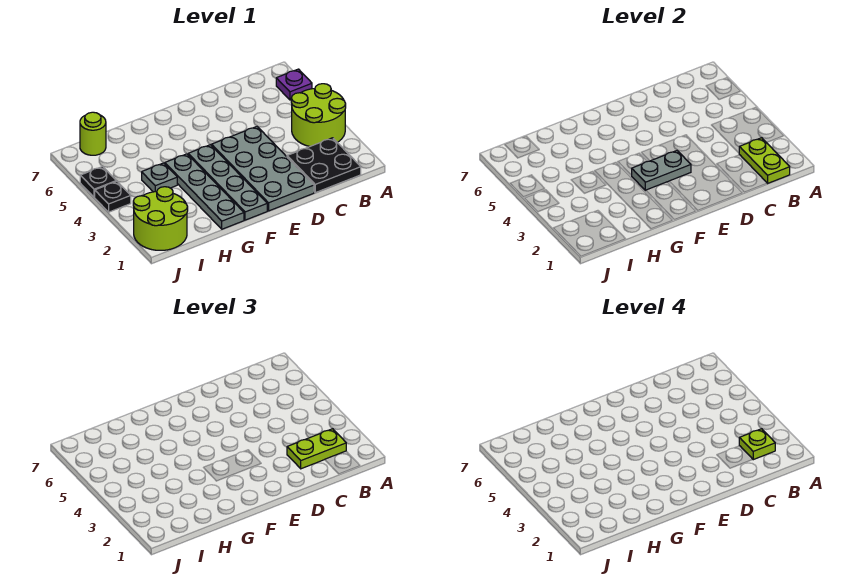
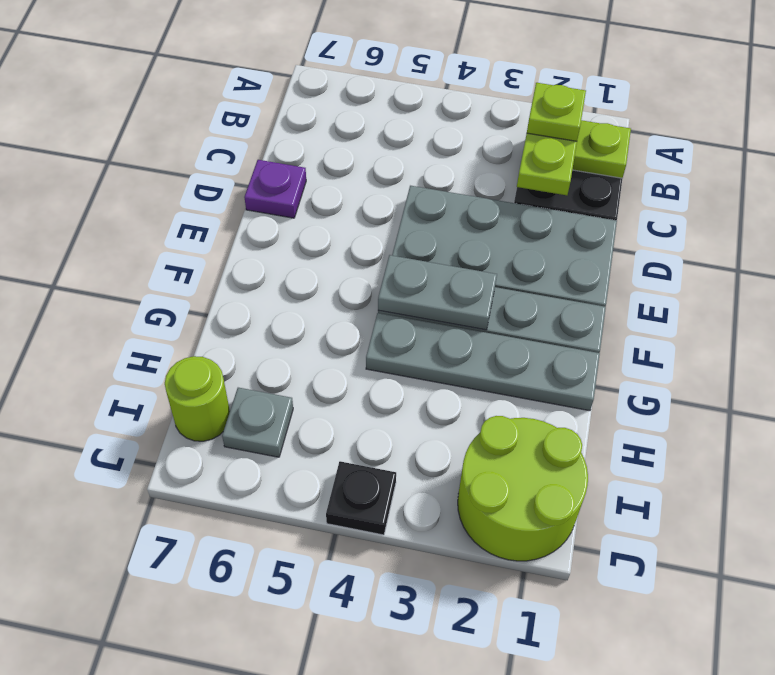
lime 2x2 round brick [291,84,346,147] -> none
purple 1x1 plate [276,69,312,100] -> purple 1x1 plate moved to [244,160,306,218]
grey 1x2 plate [632,151,691,190] -> grey 1x2 plate turned to [378,255,497,330]
grey 1x1 plate [142,163,177,192] -> grey 1x1 plate moved to [222,388,293,457]
black 1x1 plate [80,166,116,197] -> none

